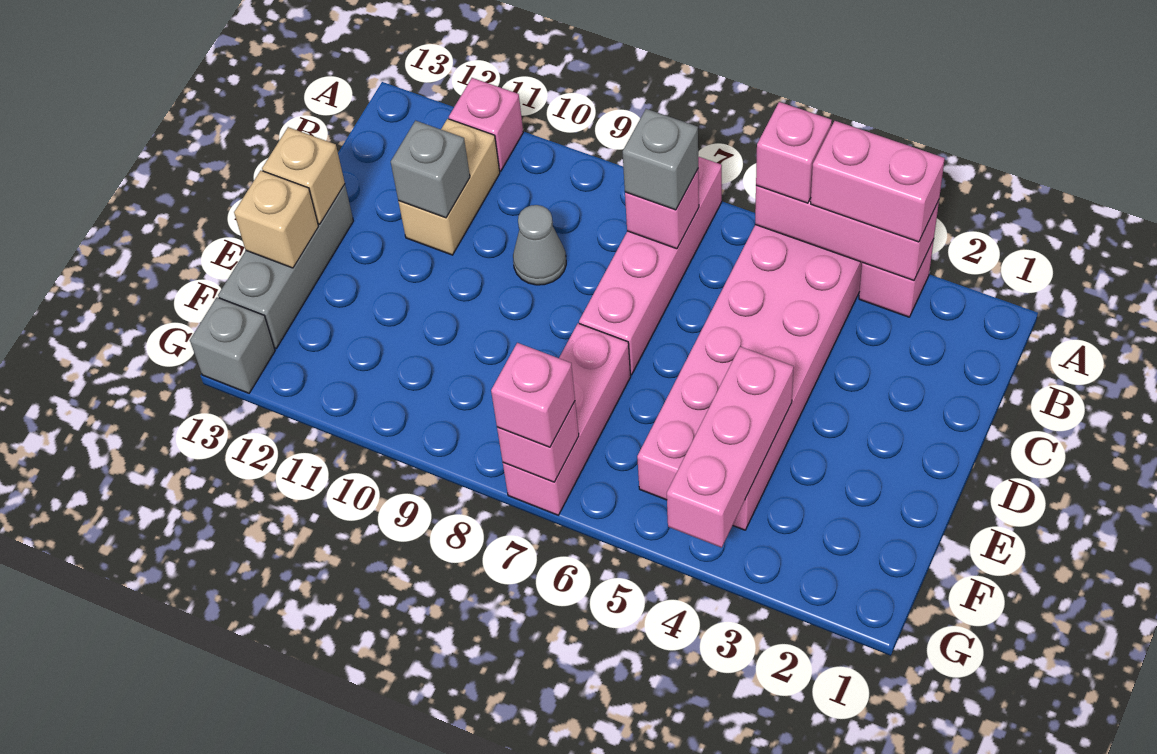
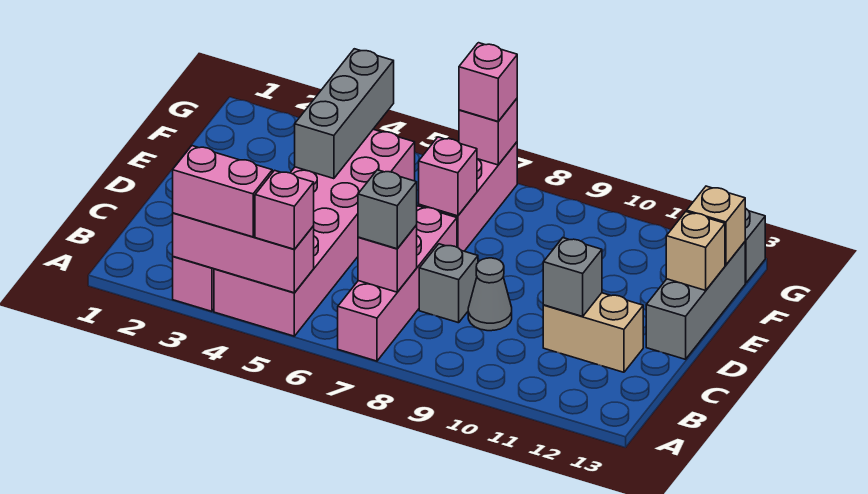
pink 1x1 brick [449,78,523,171] -> pink 1x1 brick moved to [419,137,477,216]
tan 1x2 brick [398,119,500,255] -> tan 1x2 brick turned to [543,293,643,372]
none -> grey 1x1 brick [419,244,478,323]
tan 1x1 brick [262,127,345,224] -> tan 1x1 brick moved to [687,186,745,265]
pink 1x3 brick [667,347,794,548] -> grey 1x3 brick [295,49,394,179]

